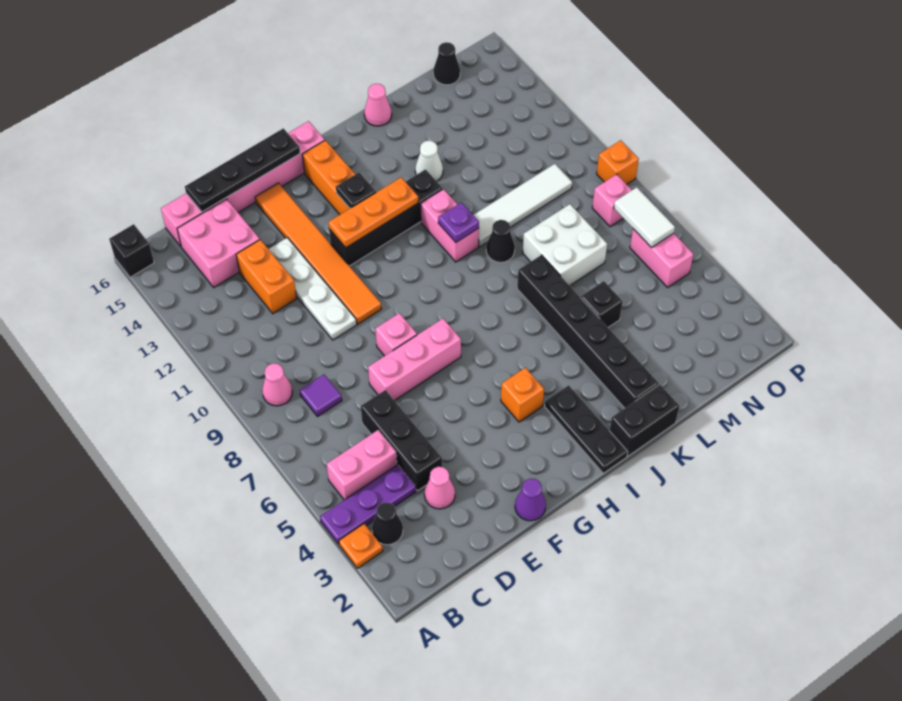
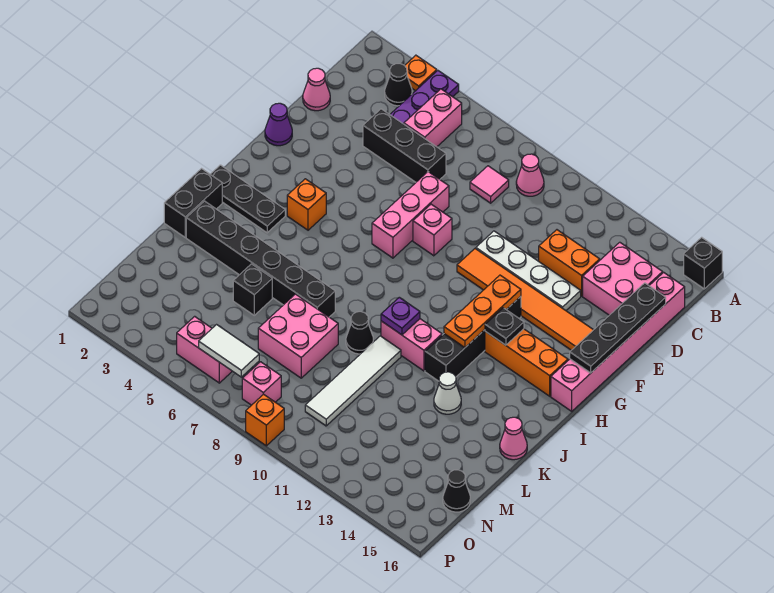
purple 1x1 tile [300,375,342,417] -> pink 1x1 tile [470,166,509,203]
pink 1x1 cone [424,467,455,509] -> pink 1x1 cone moved to [303,68,330,111]
white 2x2 brick [522,204,607,286] -> pink 2x2 brick [258,294,338,378]

